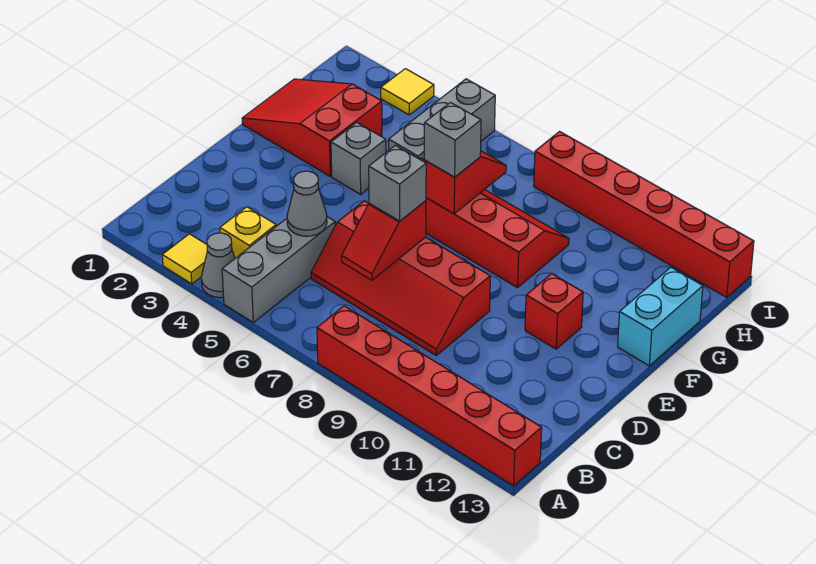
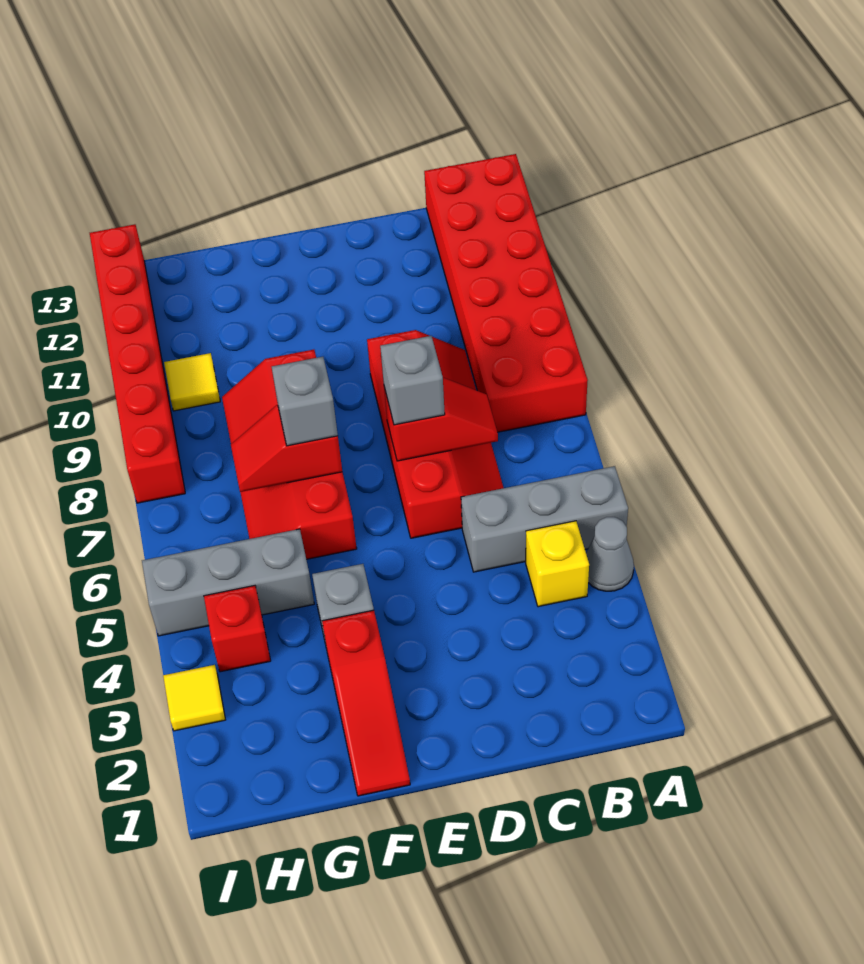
yellow 1x1 tile [162,234,207,284] -> yellow 1x1 tile moved to [164,353,220,411]
red 1x6 brick [317,306,542,486] -> red 2x6 brick [424,154,588,432]
grey 1x1 cone [287,171,327,236] -> none
red 1x1 brick [525,274,583,349] -> red 1x1 brick moved to [204,586,271,672]
red 2x3 slope [242,79,382,176] -> red 1x3 slope [322,610,410,796]
cyan 1x2 brick [618,267,703,366] -> none

